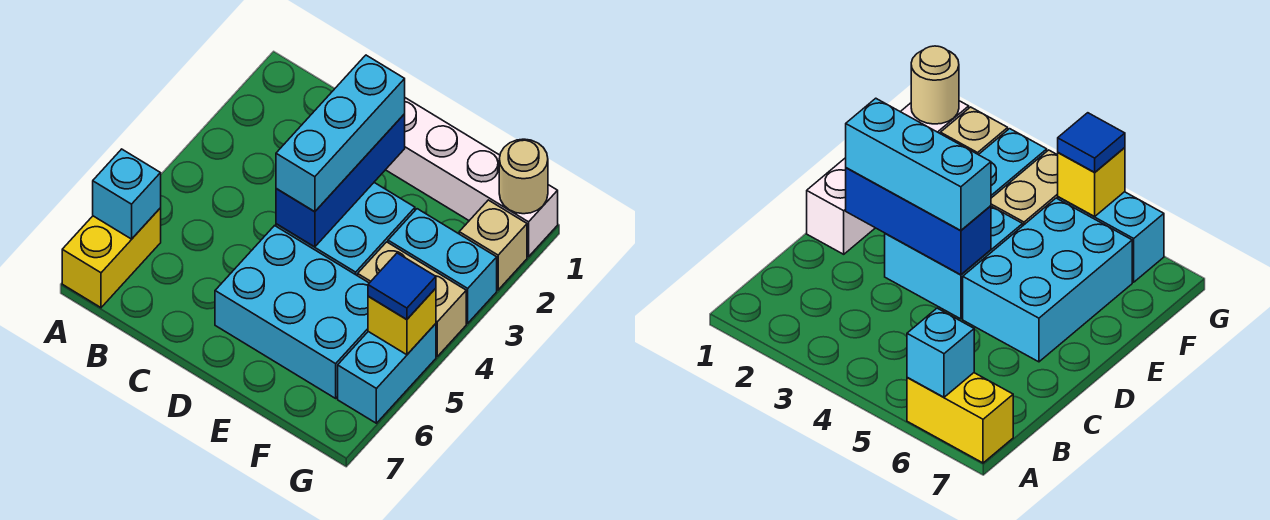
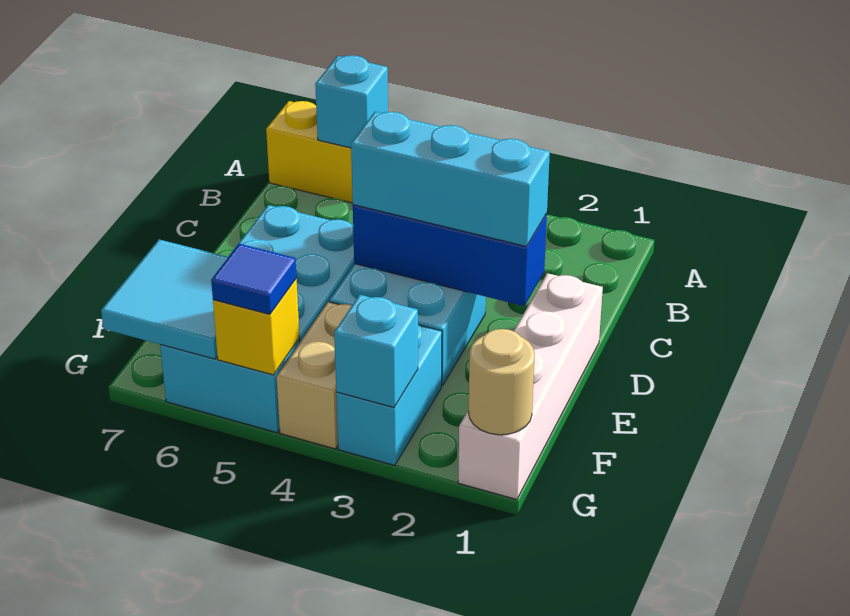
none -> cyan 2x2 tile [101,239,228,359]
tan 1x1 brick [459,200,527,290] -> none
none -> cyan 1x1 brick [334,295,418,407]

